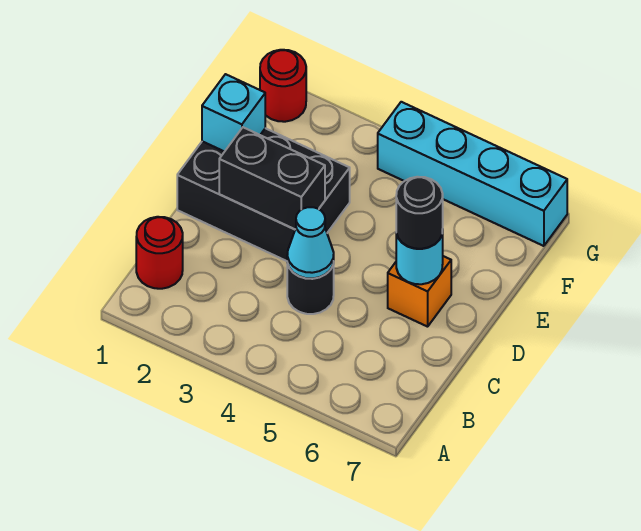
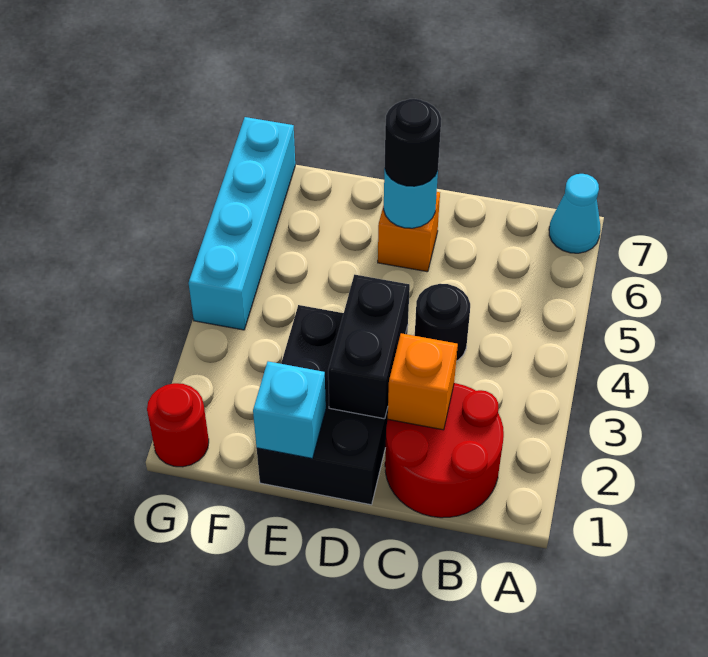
red 1x1 round brick [136,217,183,289] -> red 2x2 round brick [385,383,504,518]
none -> orange 1x1 brick [388,333,458,430]
cyan 1x1 cone [287,207,334,279] -> cyan 1x1 cone moved to [549,174,600,253]

